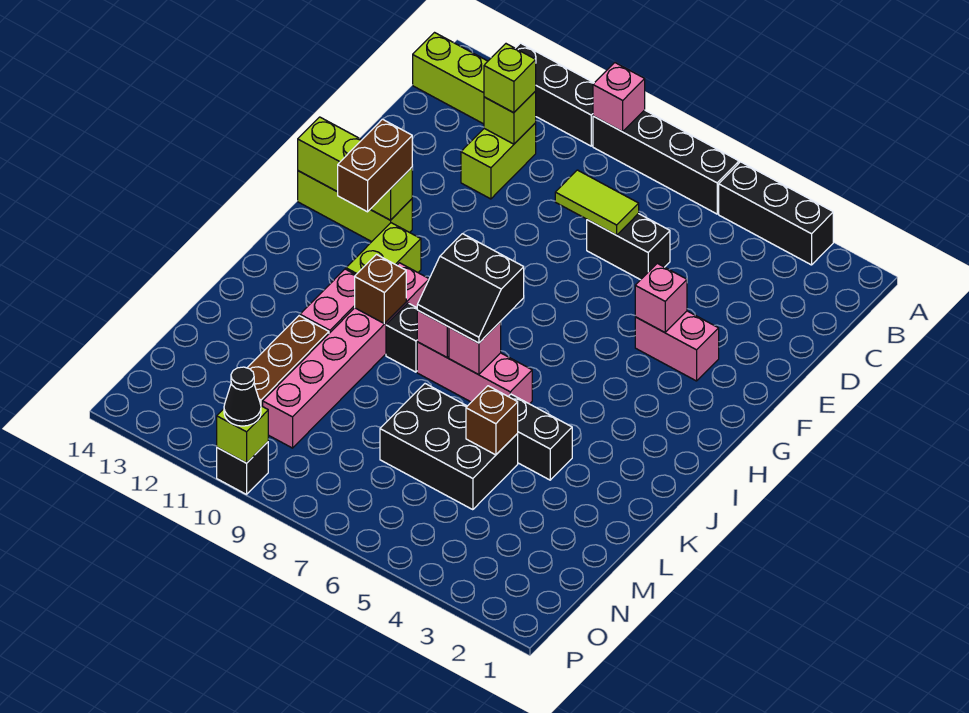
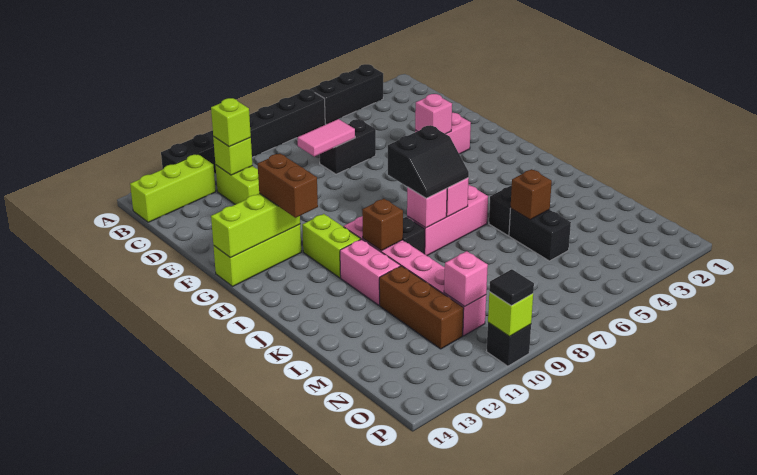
pink 1x1 brick [593,63,645,132] -> pink 1x1 brick moved to [444,251,488,306]
lime 1x2 tile [555,170,639,235] -> pink 1x2 tile [298,119,355,157]
black 2x3 brick [380,384,518,510] -> black 1x2 brick [509,209,571,261]
black 1x1 cone [224,367,261,426] -> black 1x1 tile [489,269,534,306]

